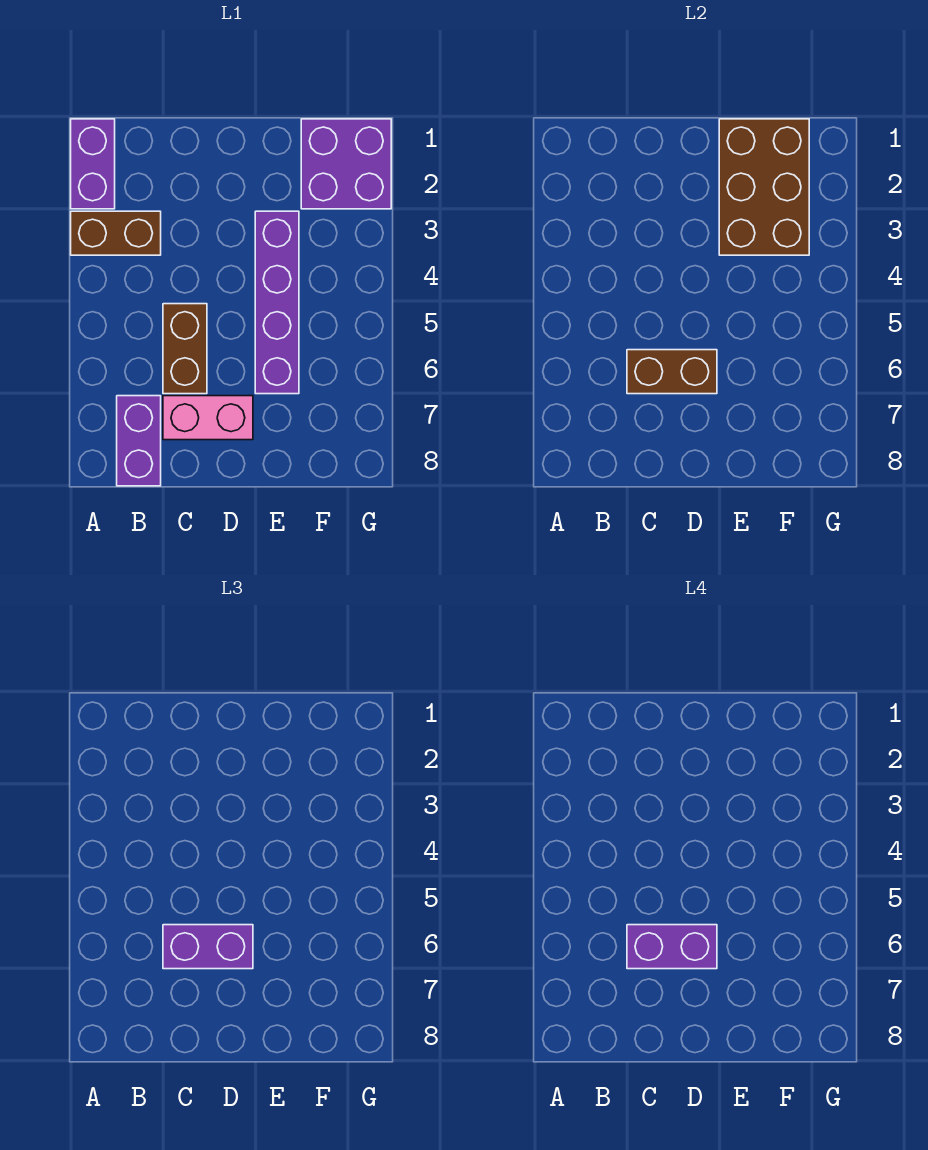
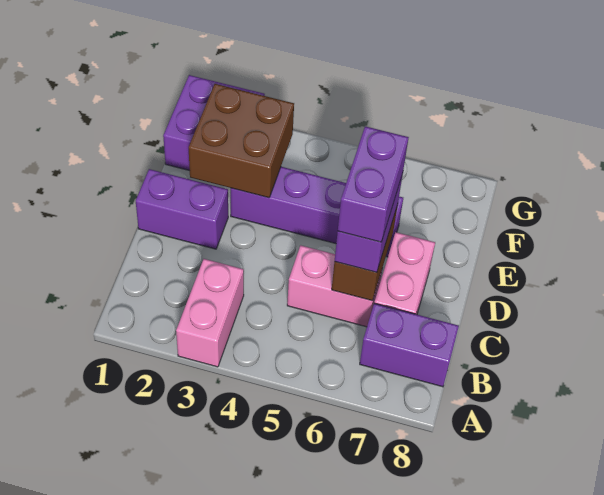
purple 1x2 brick [71,119,115,209] -> purple 1x2 brick moved to [136,169,228,249]
brown 1x2 brick [71,211,161,255] -> pink 1x2 brick [176,259,244,367]
brown 1x2 brick [163,304,207,394] -> pink 1x2 brick [287,245,382,327]
brown 2x3 brick [719,119,809,255] -> brown 2x2 brick [189,84,294,198]

